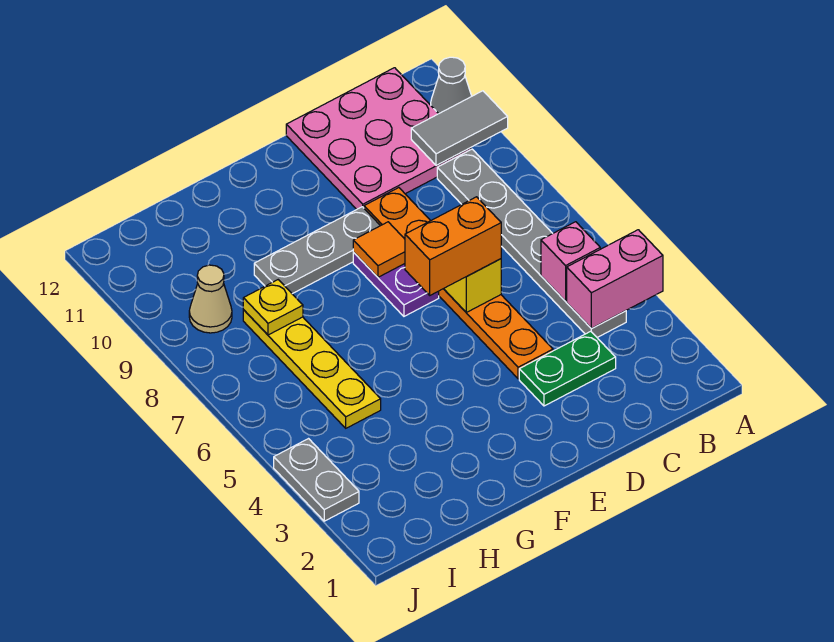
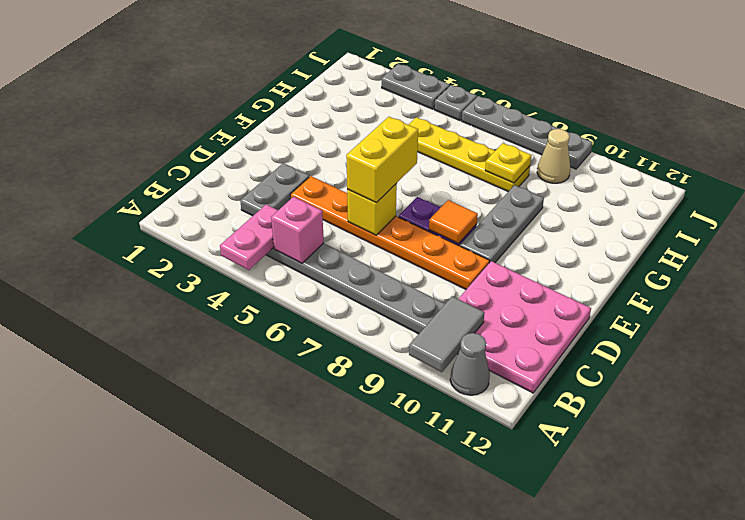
pink 1x2 brick [567,230,663,329] -> pink 1x2 plate [220,204,278,270]
green 1x2 plate [519,331,616,406] -> grey 1x2 plate [240,163,309,216]
orange 1x2 brick [405,197,501,295] -> yellow 1x2 brick [346,117,418,203]
none -> grey 1x1 plate [434,85,477,121]
none -> grey 1x4 plate [462,96,593,169]

